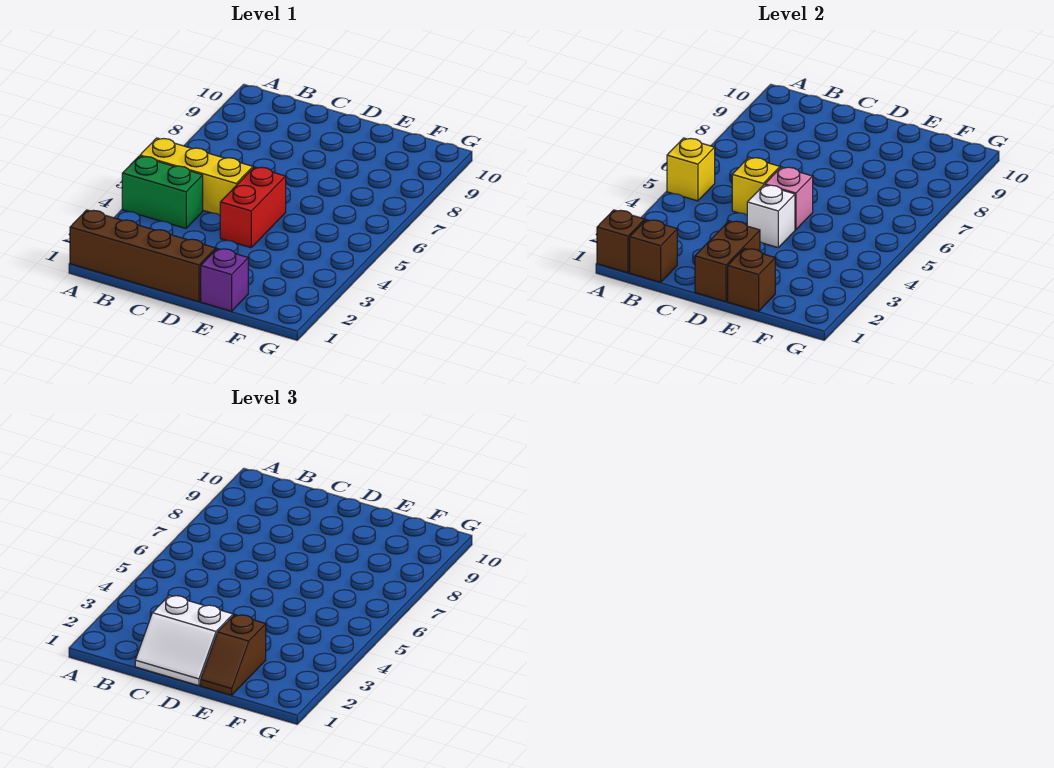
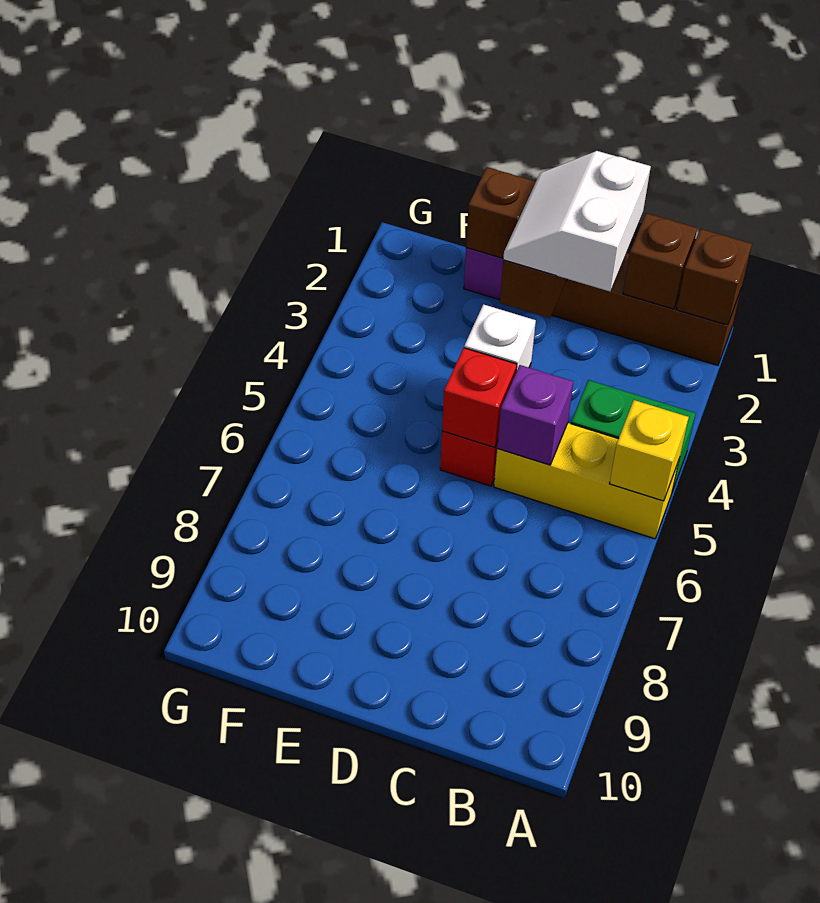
white 2x2 slope [135,595,233,686] -> white 2x2 slope turned to [503,151,651,291]
yellow 1x1 brick [732,157,780,215] -> purple 1x1 brick [497,365,573,465]
pink 1x1 brick [765,167,813,230] -> red 1x1 brick [442,348,517,447]
brown 1x2 slope [201,615,266,695] -> none

